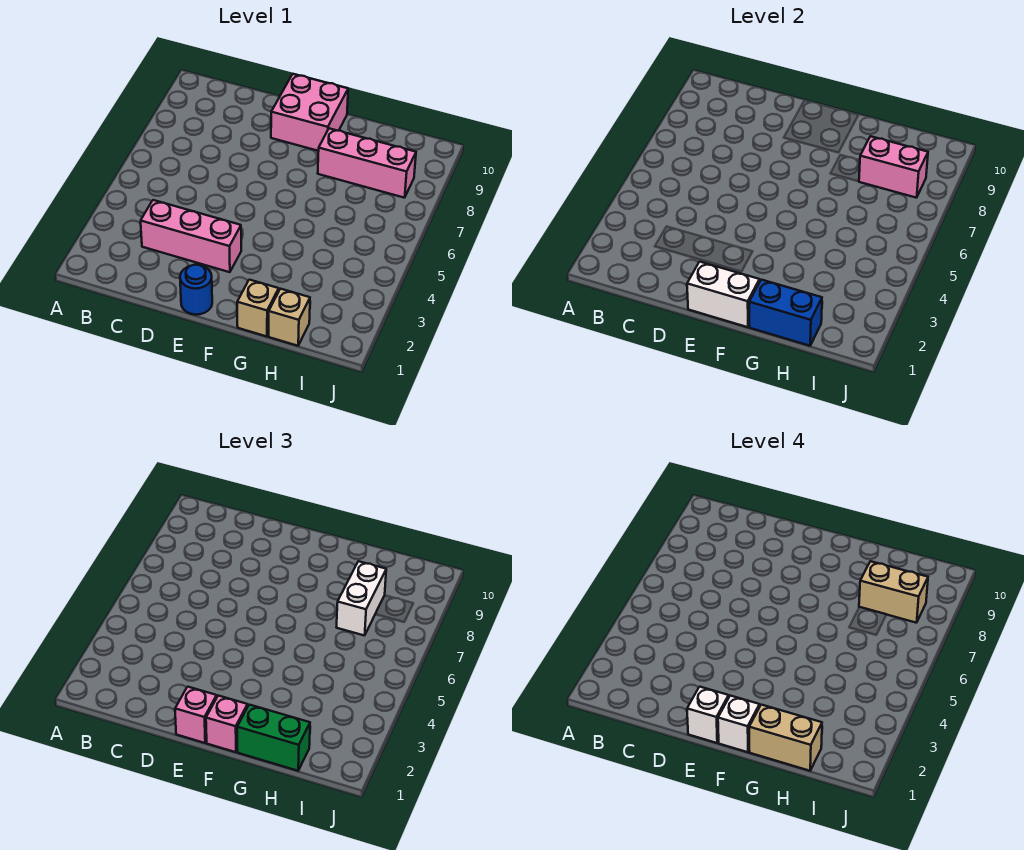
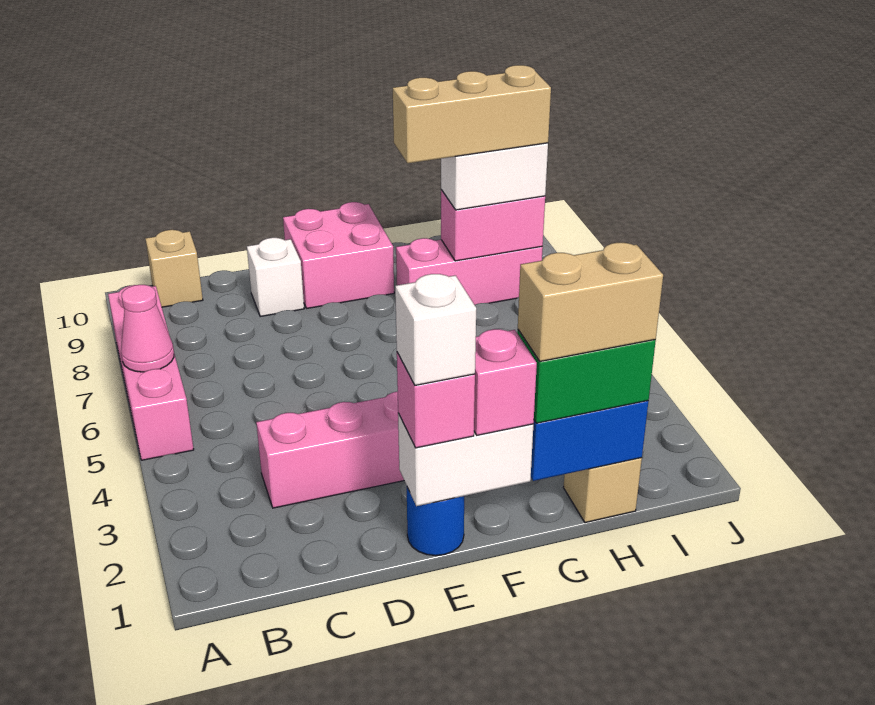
none -> pink 1x4 brick [108,285,194,460]
none -> pink 1x1 cone [121,285,174,372]
white 1x1 brick [718,696,760,752] -> white 1x1 brick moved to [247,238,304,317]
tan 1x1 brick [237,280,279,336] -> tan 1x1 brick moved to [145,230,203,307]
white 1x2 brick [336,561,386,636] -> white 1x2 brick turned to [441,143,548,210]
tan 1x2 brick [859,561,928,623] -> tan 1x3 brick [393,65,551,163]

